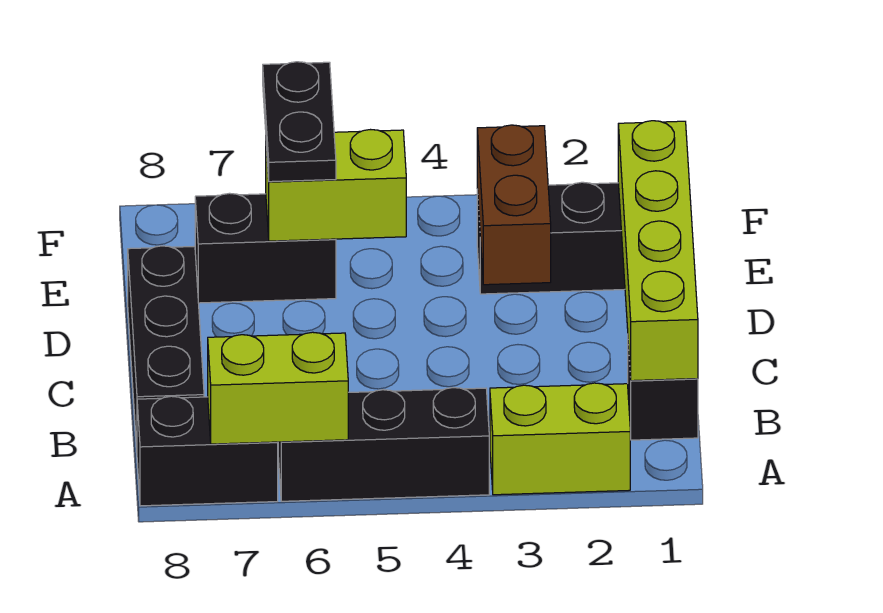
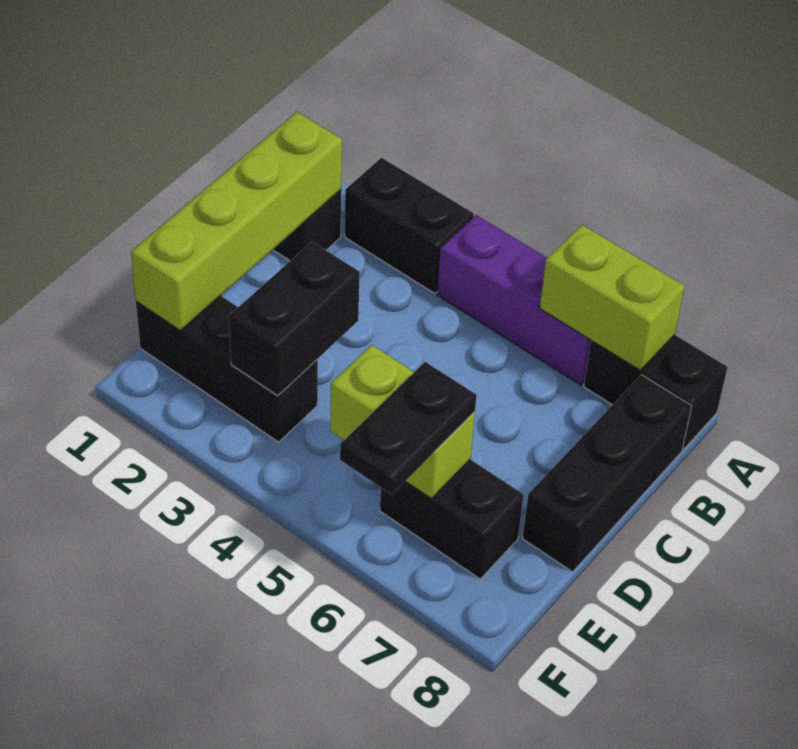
lime 1x2 brick [490,383,630,495] -> black 1x2 brick [345,158,474,294]
black 1x3 brick [278,388,489,501] -> purple 1x3 brick [437,215,591,385]
brown 1x2 brick [477,125,551,285] -> black 1x2 brick [229,242,360,396]

